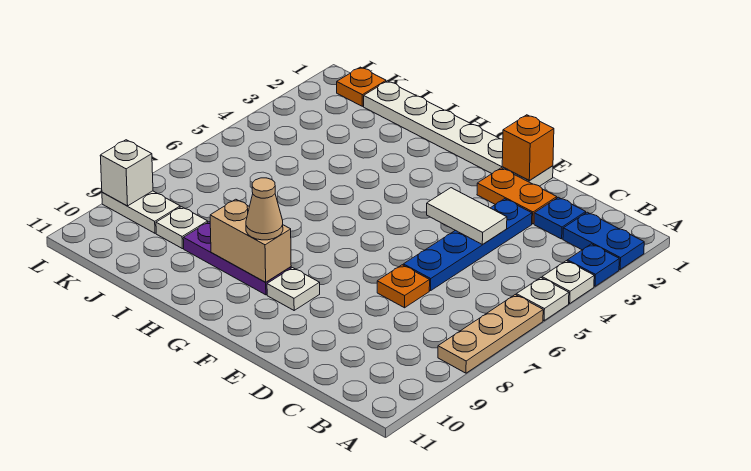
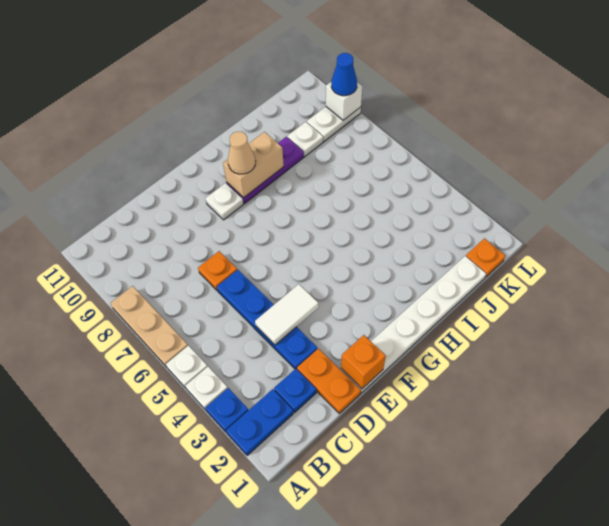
orange 1x2 plate [477,168,557,224] -> orange 1x2 plate turned to [297,349,361,413]
none -> blue 1x1 cone [331,53,357,96]

